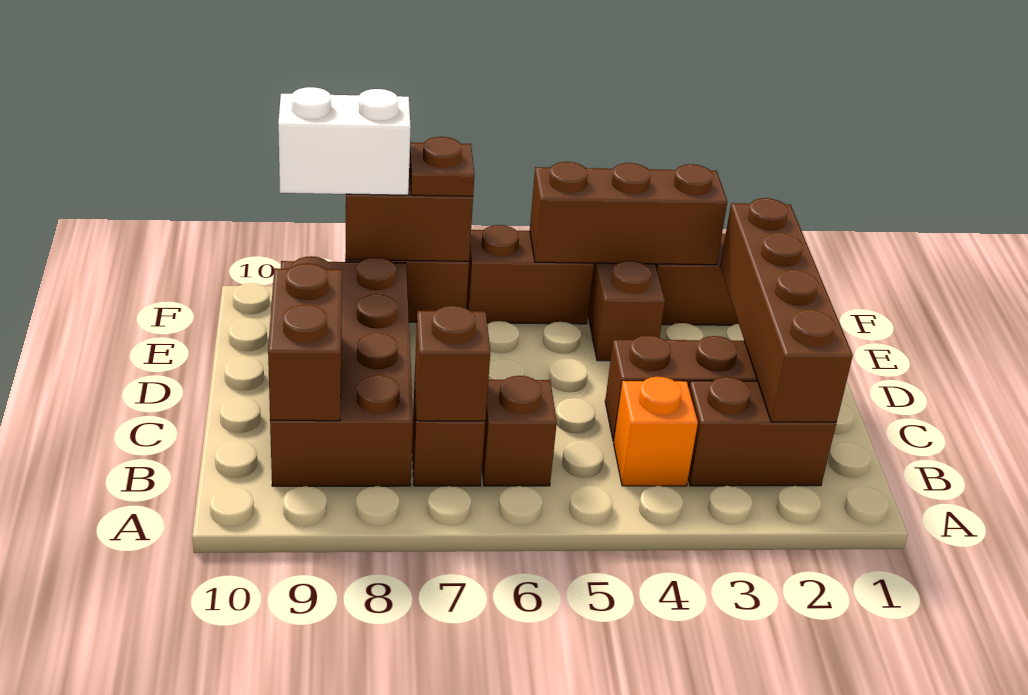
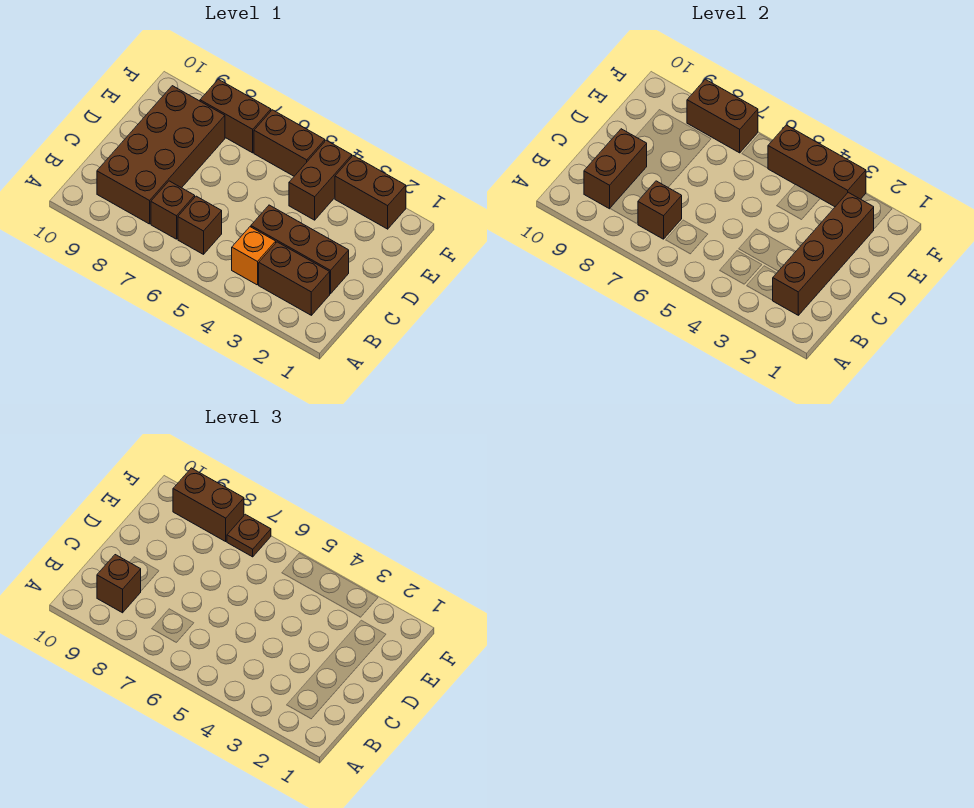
none -> brown 1x1 brick [97,555,141,613]
white 1x2 brick [278,87,411,195] -> brown 1x2 brick [173,468,244,541]

